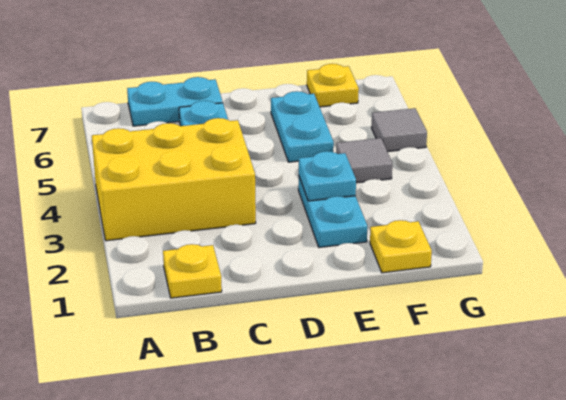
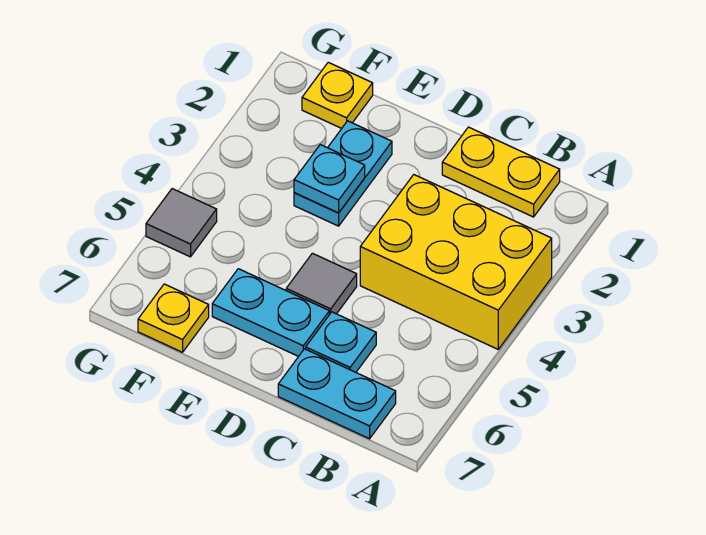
yellow 1x1 plate [163,244,222,298] -> yellow 1x2 plate [442,127,560,217]
cyan 1x2 plate [271,91,334,162] -> cyan 1x2 plate turned to [212,269,329,356]
grey 1x1 tile [336,138,392,183] -> grey 1x1 tile moved to [286,253,357,315]

